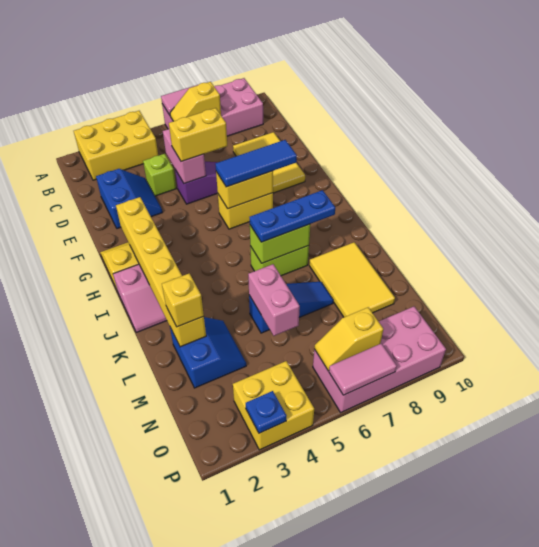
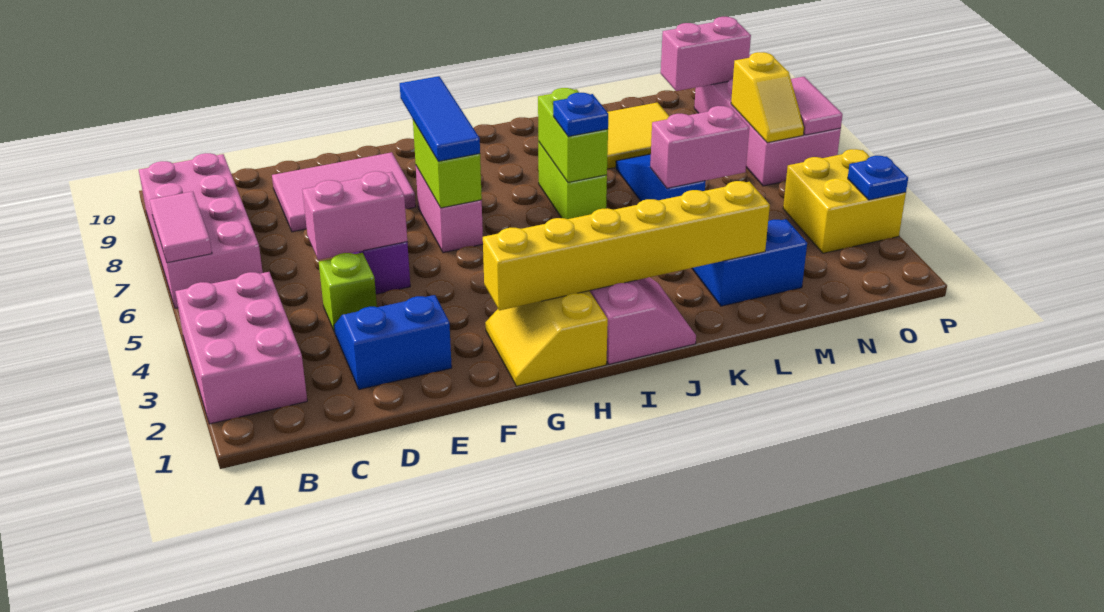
yellow 2x3 brick [74,111,158,180] -> pink 2x3 brick [175,272,307,424]
yellow 1x2 slope [170,82,221,121] -> none
yellow 2x3 tile [233,132,305,193] -> pink 2x3 tile [272,152,416,232]
yellow 1x2 brick [169,108,227,162] -> none
yellow 1x2 brick [218,193,273,229] -> pink 1x2 brick [416,166,483,253]
yellow 1x2 brick [216,171,273,209] -> lime 1x2 brick [413,120,482,208]
blue 1x3 plate [250,190,335,242] -> blue 1x1 plate [553,93,608,137]
yellow 1x1 brick [162,273,204,327] -> none
none -> pink 1x2 brick [661,17,751,91]

